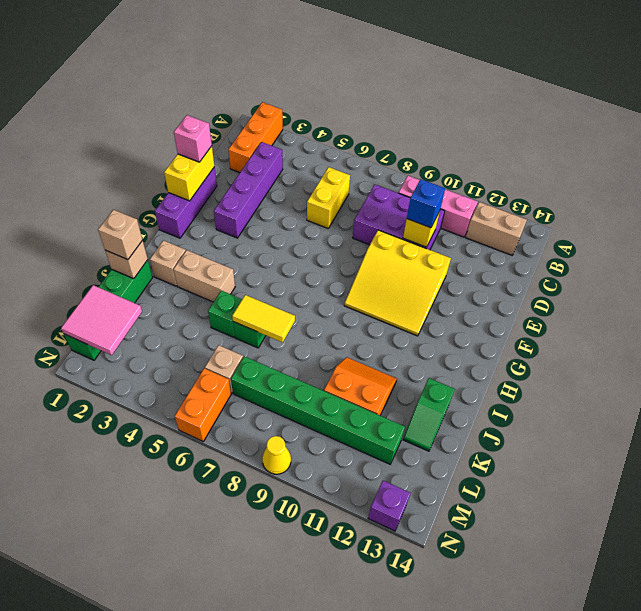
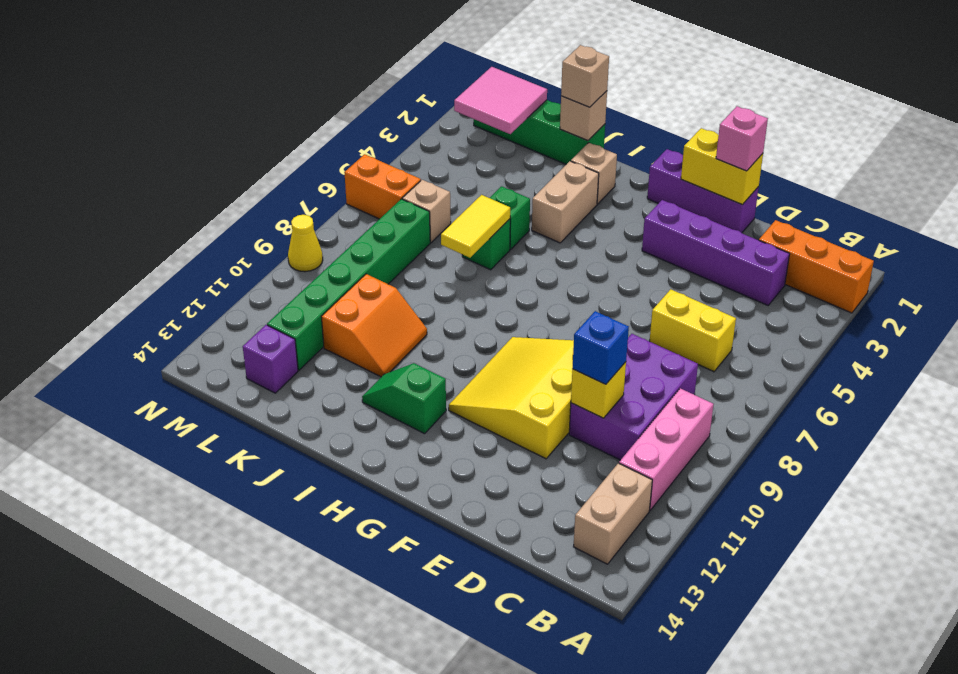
green 1x2 slope [403,378,455,451] -> green 1x2 slope moved to [362,363,446,434]
purple 1x1 brick [368,481,410,531] -> purple 1x1 brick moved to [243,325,298,393]

